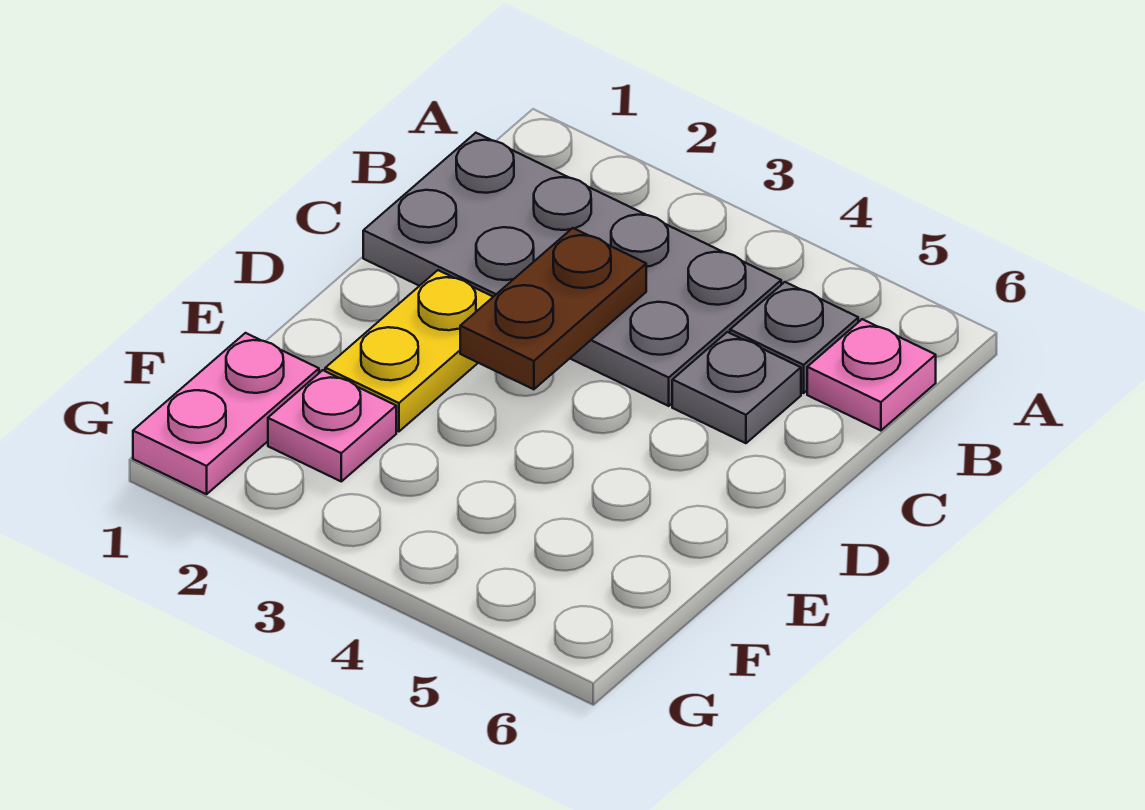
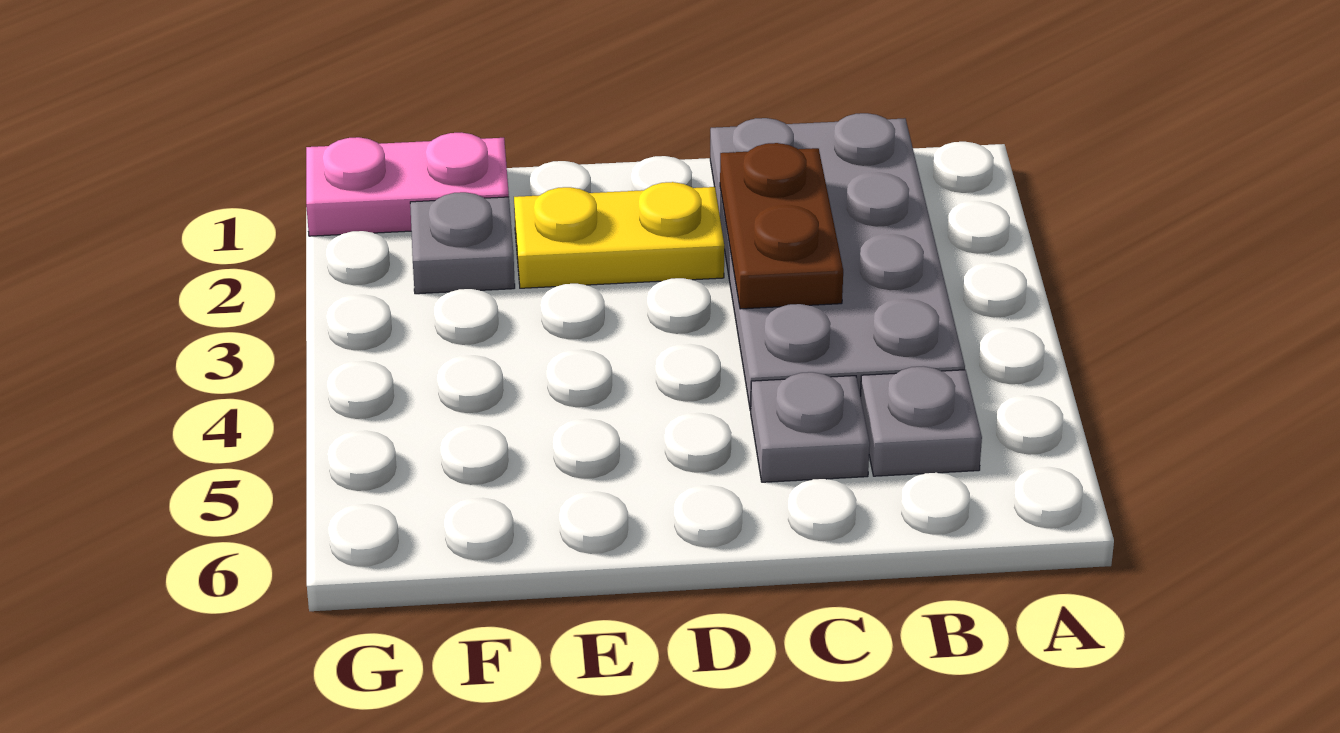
pink 1x1 plate [807,319,936,431] -> none
brown 1x2 plate [460,228,646,389] -> brown 1x2 plate turned to [720,143,843,309]
pink 1x1 plate [268,370,396,481] -> grey 1x1 plate [410,192,515,294]

